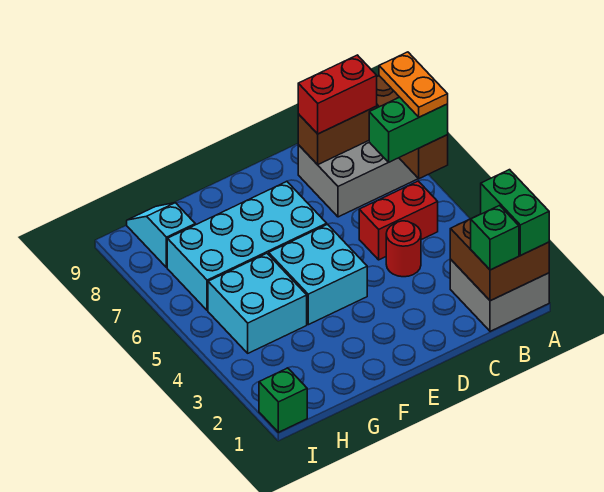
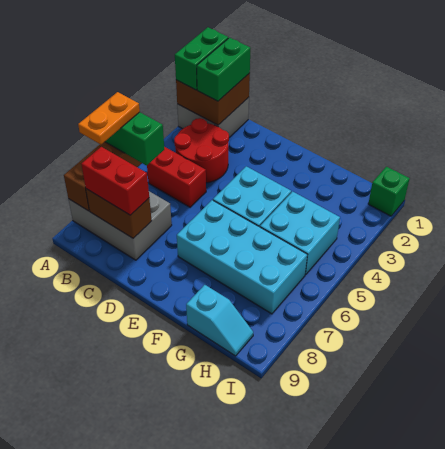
green 1x1 brick [471,206,519,270] -> green 1x2 brick [197,38,250,101]
red 1x1 round brick [386,221,421,277] -> red 2x2 round brick [174,118,229,183]
cyan 1x2 slope [127,203,195,268] -> cyan 1x2 slope turned to [186,285,253,356]

